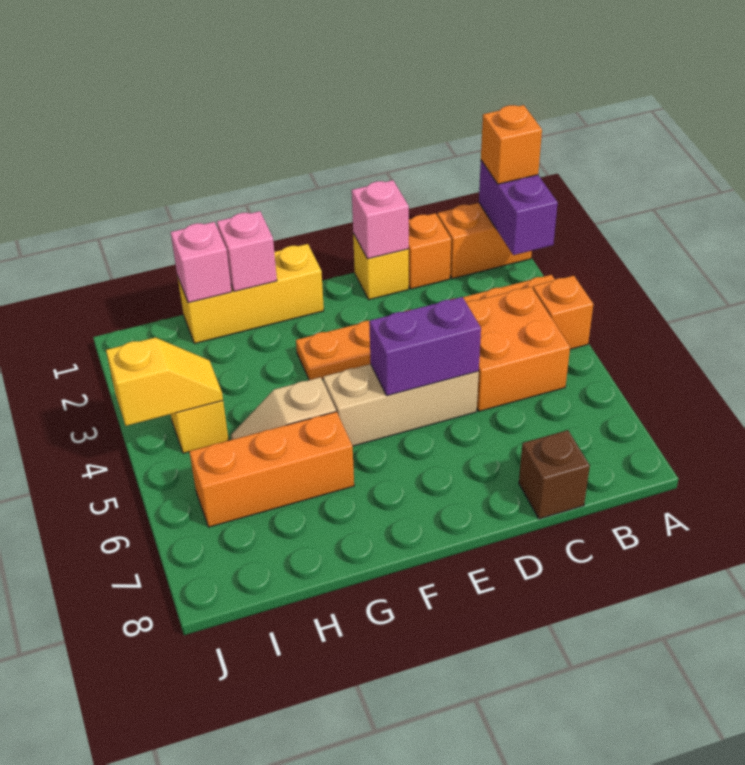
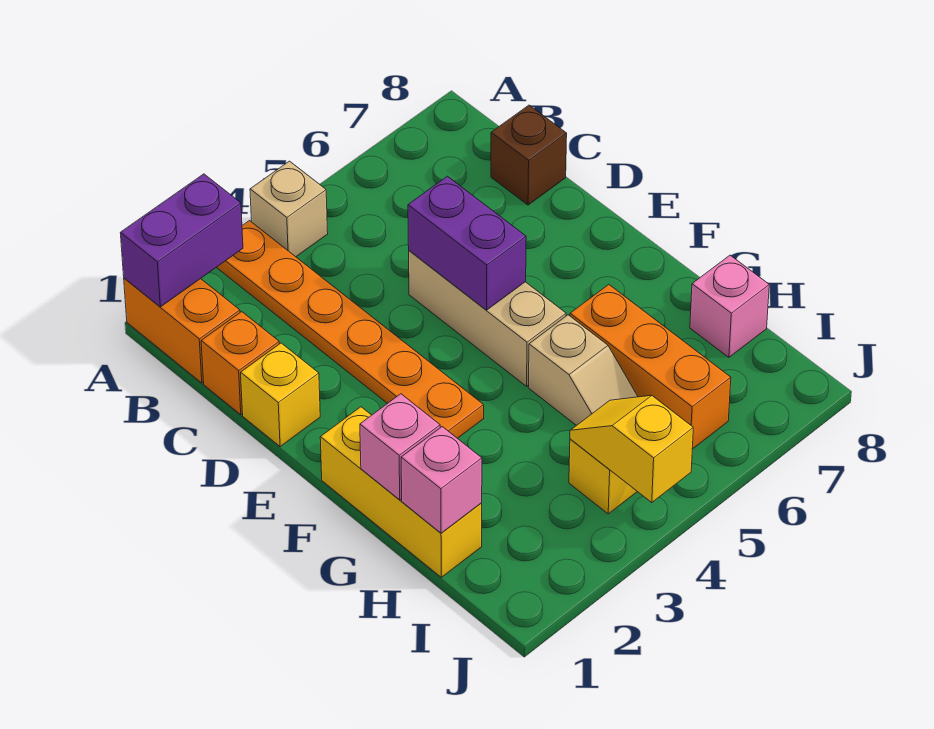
orange 1x1 brick [481,105,542,184] -> none
orange 1x1 brick [533,276,593,349] -> tan 1x1 brick [250,161,328,257]
orange 2x2 brick [466,287,570,411] -> none
pink 1x1 brick [352,180,409,259] -> pink 1x1 brick moved to [690,255,769,357]

